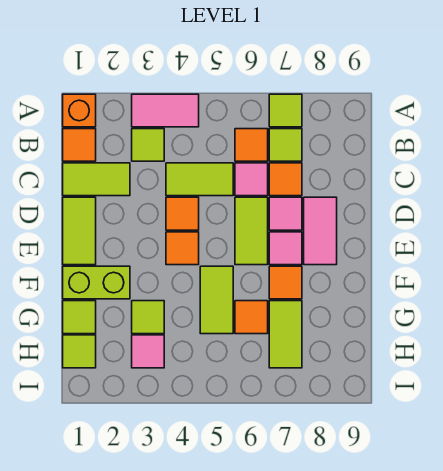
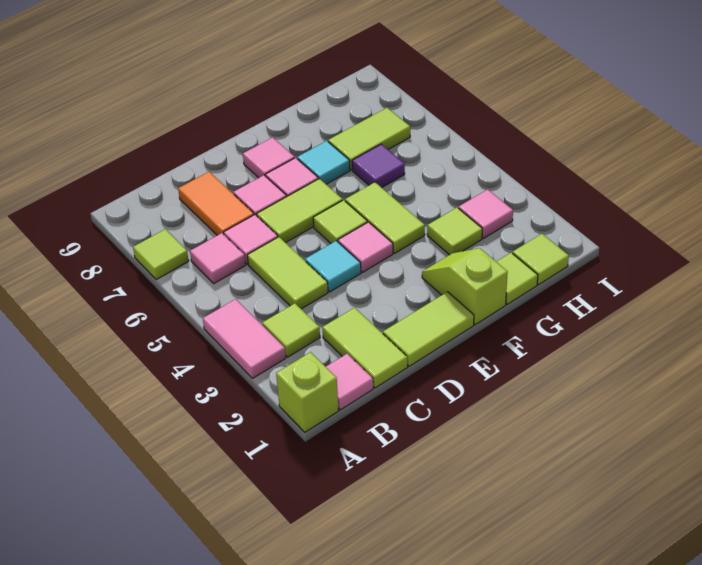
orange 1x1 brick [63,94,96,127] -> lime 1x1 brick [276,352,339,432]
orange 1x1 tile [63,129,96,161] -> pink 1x1 tile [326,354,373,410]
orange 1x1 tile [235,129,268,161] -> pink 1x1 tile [190,233,246,283]
lime 1x1 tile [269,129,302,161] -> lime 1x1 tile moved to [313,200,367,243]
orange 1x1 tile [269,163,302,196] -> orange 1x2 tile [178,172,254,235]
orange 1x1 tile [166,197,199,230] -> cyan 1x1 tile [305,241,361,292]
pink 1x2 tile [304,197,337,265] -> pink 1x1 tile [243,137,295,178]
orange 1x1 tile [166,232,199,265] -> pink 1x1 tile [338,222,393,272]
lime 1x2 brick [63,266,130,299] -> lime 1x2 slope [422,248,508,325]
lime 1x2 tile [200,266,233,334] -> lime 1x2 tile turned to [345,182,425,253]
orange 1x1 tile [269,266,302,299] -> cyan 1x1 tile [297,141,350,184]
orange 1x1 tile [235,301,268,334] -> purple 1x1 tile [352,144,405,188]

